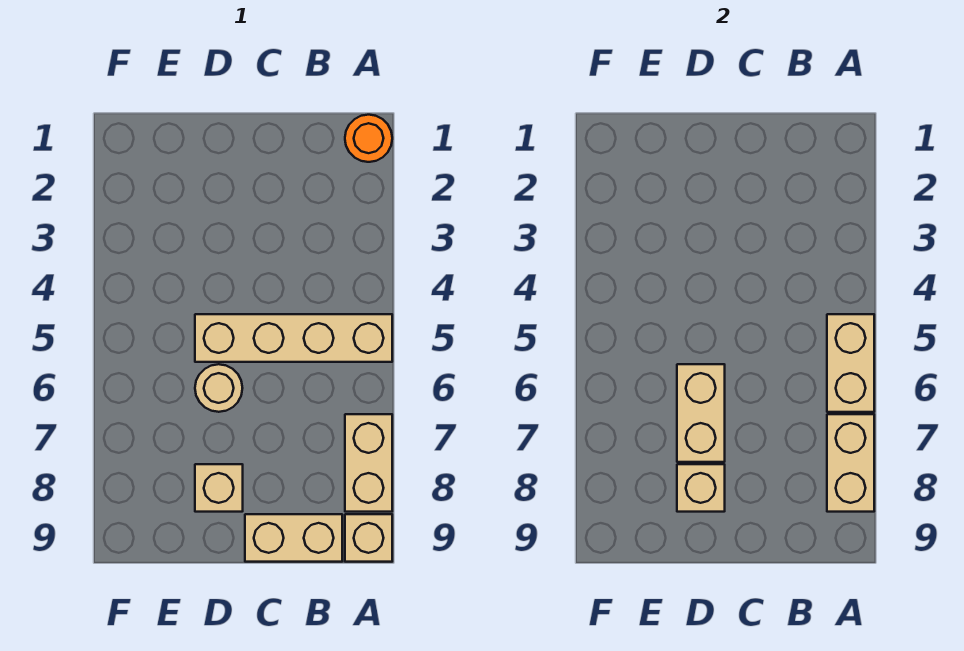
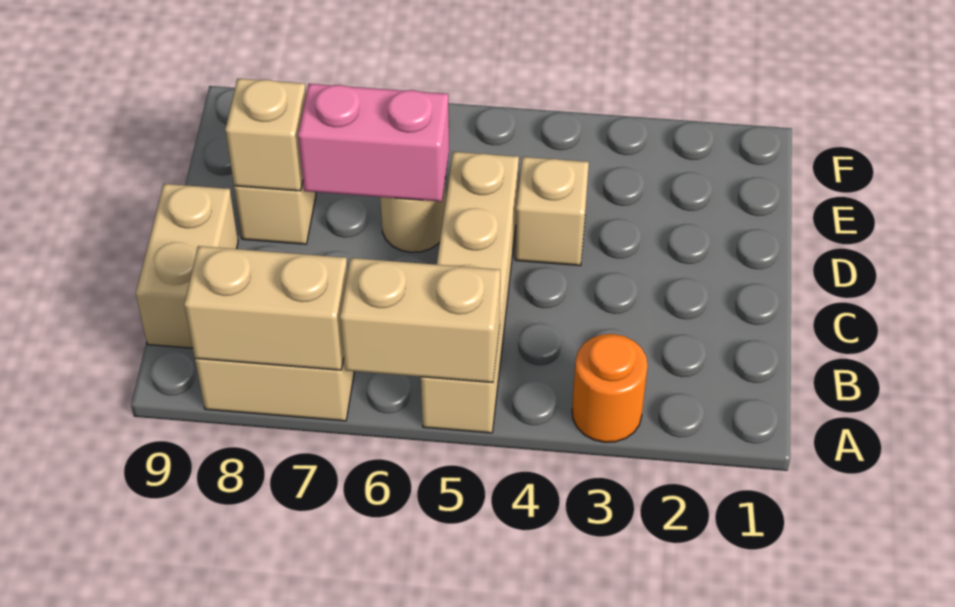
orange 1x1 round brick [345,115,392,162] -> orange 1x1 round brick moved to [572,334,648,442]
tan 1x1 brick [345,514,392,562] -> tan 1x1 brick moved to [515,157,589,266]
tan 1x2 brick [677,364,725,462] -> pink 1x2 brick [298,84,449,202]

